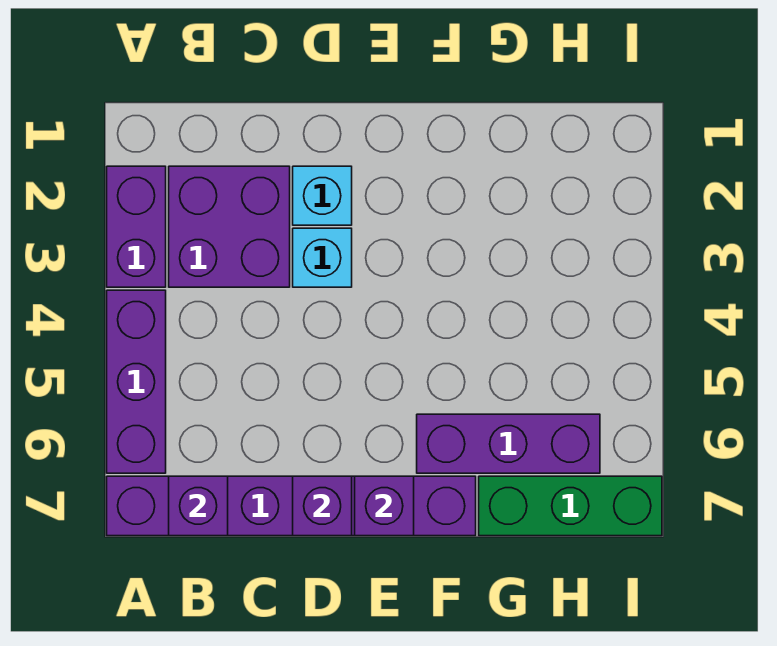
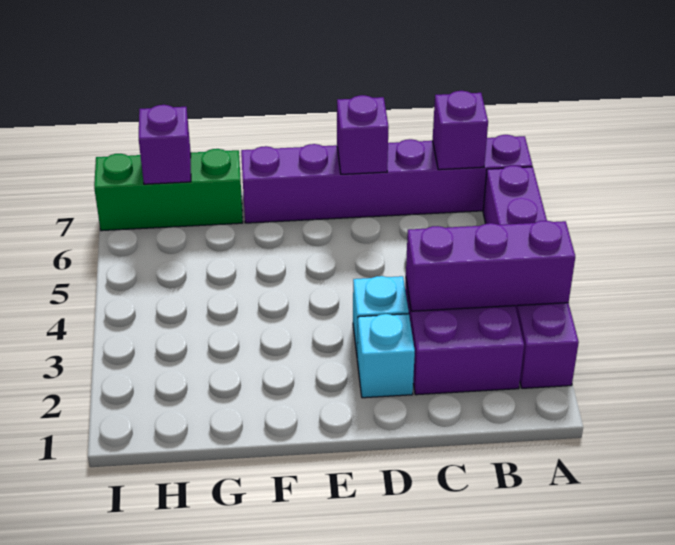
purple 1x1 brick [355,476,414,536] -> purple 1x1 brick moved to [139,105,191,184]
purple 1x3 brick [417,414,600,473] -> purple 1x3 brick moved to [406,221,575,311]

